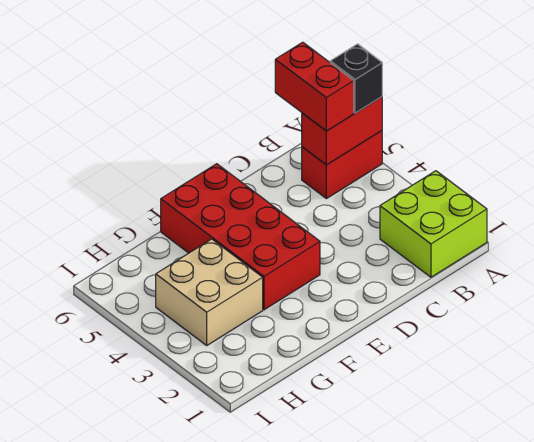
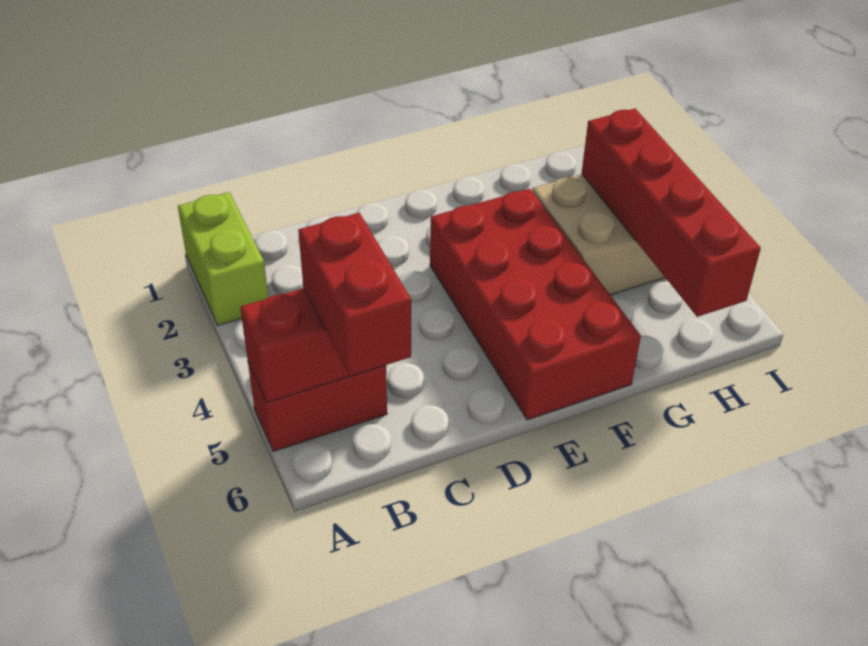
lime 2x2 brick [380,171,487,277] -> lime 1x2 brick [178,192,268,325]
black 1x1 brick [330,44,382,113] -> none
none -> red 1x4 brick [582,109,761,317]

